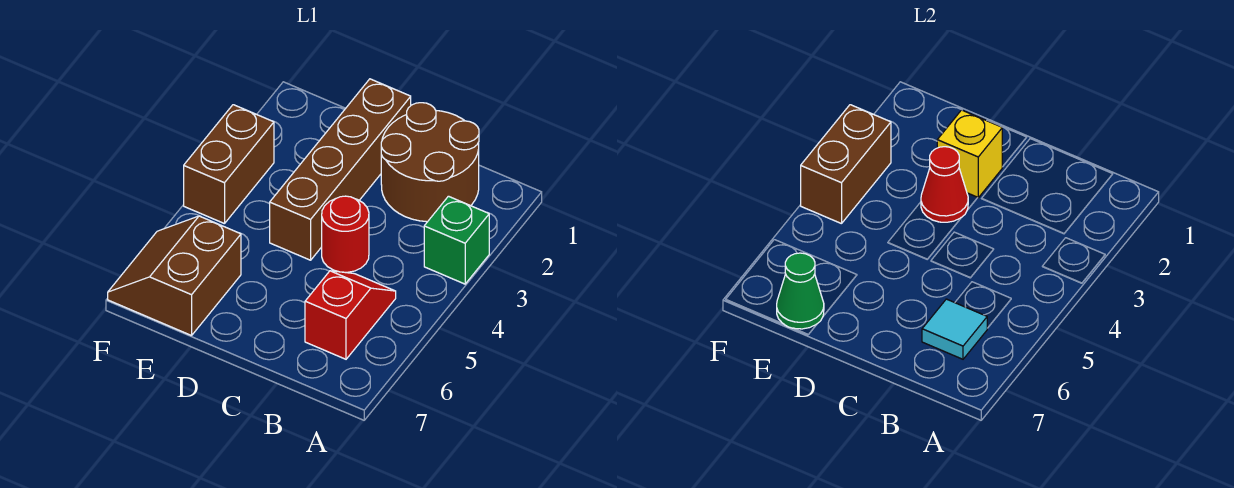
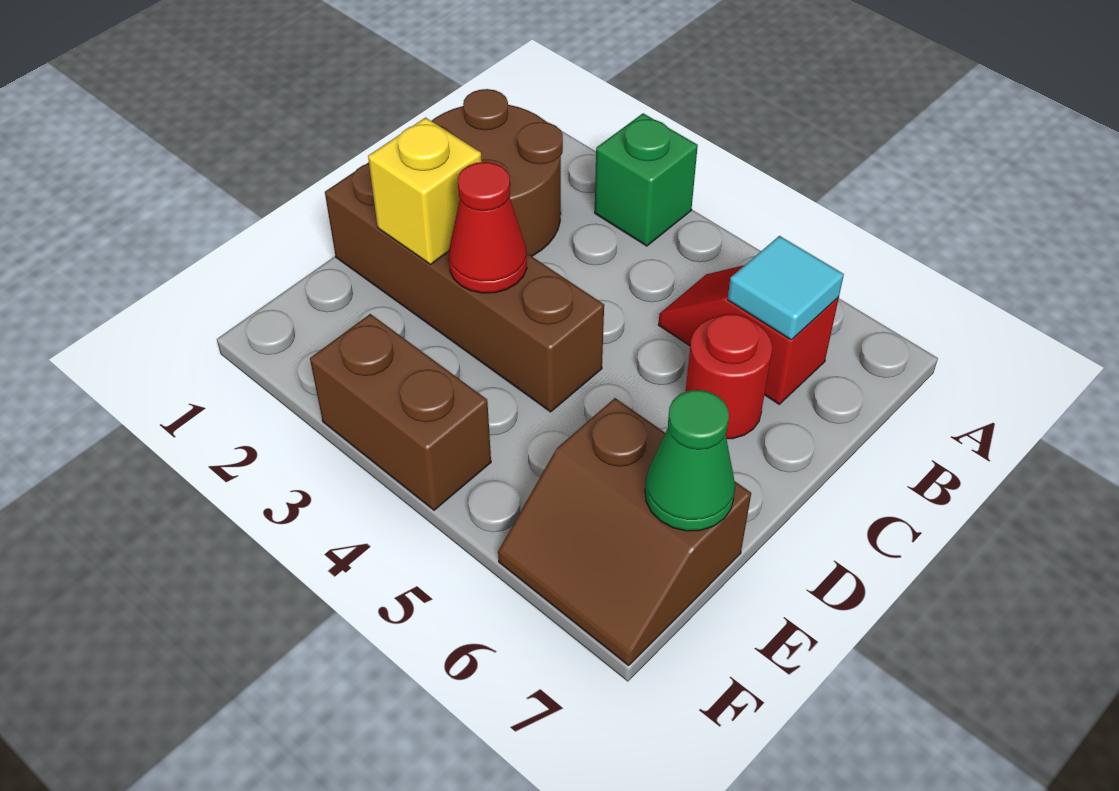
red 1x1 round brick [322,196,369,272] -> red 1x1 round brick moved to [686,314,772,439]
brown 1x2 brick [801,105,891,224] -> none

